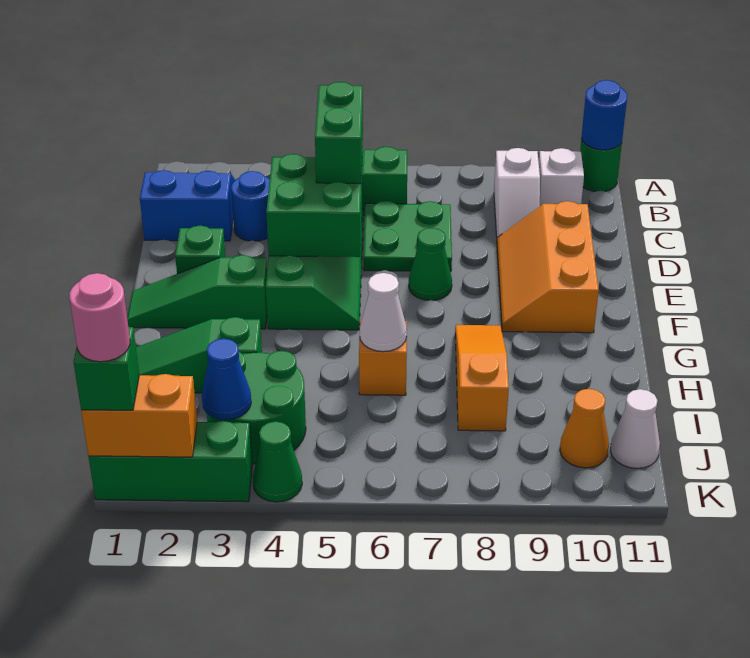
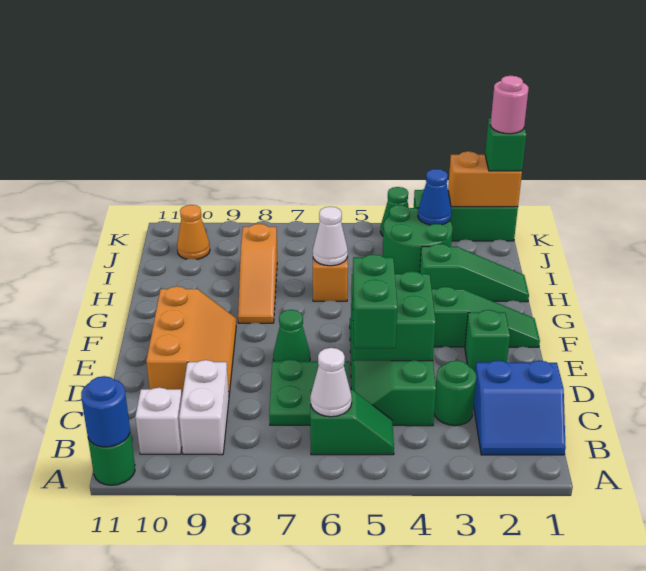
white 1x2 slope [494,148,540,238] -> white 1x2 brick [179,360,229,455]
blue 1x1 round brick [231,171,270,241] -> green 1x1 round brick [434,360,476,426]
white 1x1 cone [610,389,660,468] -> white 1x1 cone moved to [310,348,352,417]

